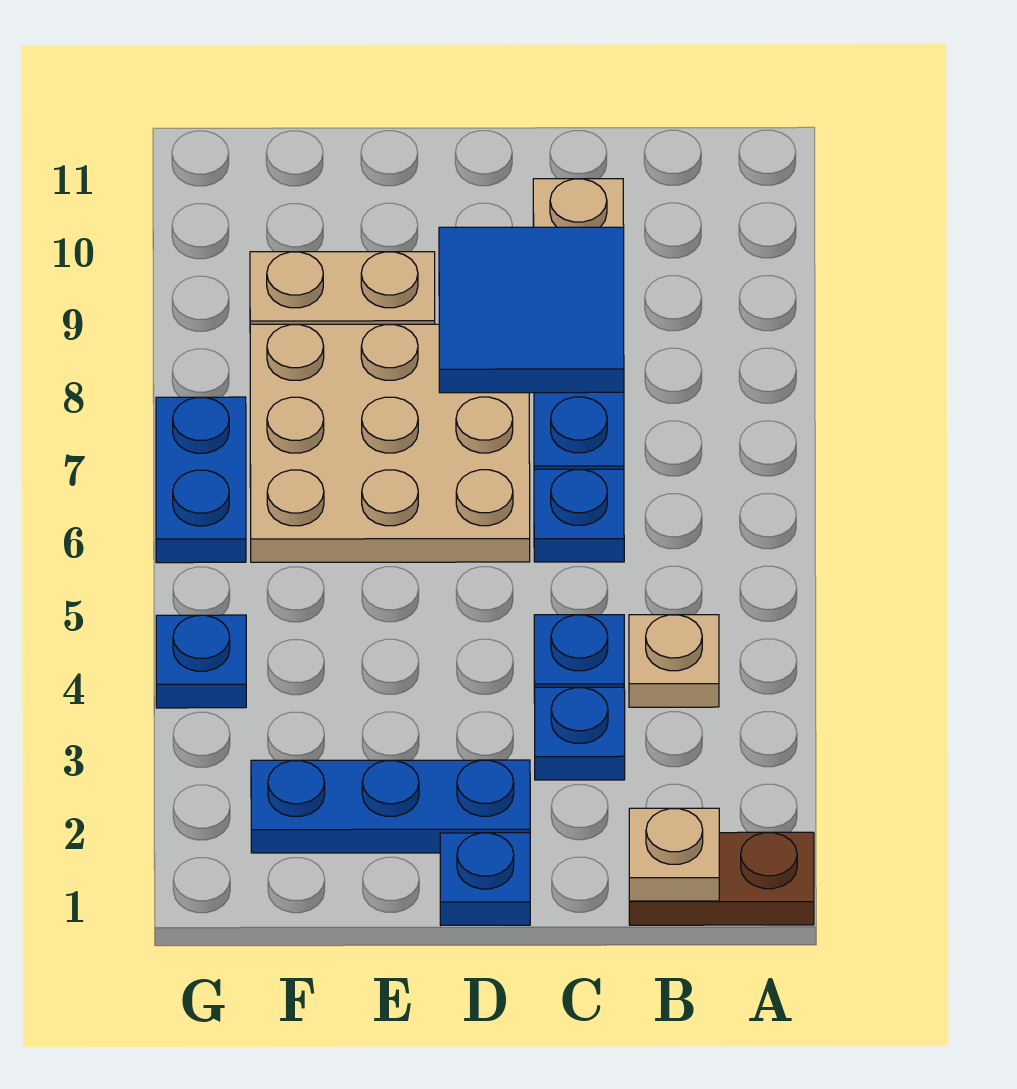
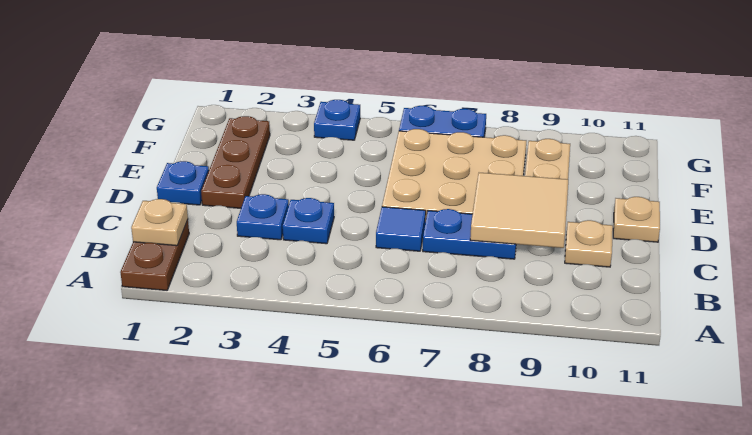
tan 1x1 plate [629,615,719,707] -> tan 1x1 plate moved to [613,197,660,242]
blue 1x1 plate [534,469,624,562] -> blue 1x1 tile [376,207,426,251]
blue 2x2 tile [439,227,624,393] -> tan 2x2 tile [470,173,568,248]
blue 1x3 plate [251,760,530,853] -> brown 1x3 plate [201,116,270,208]

